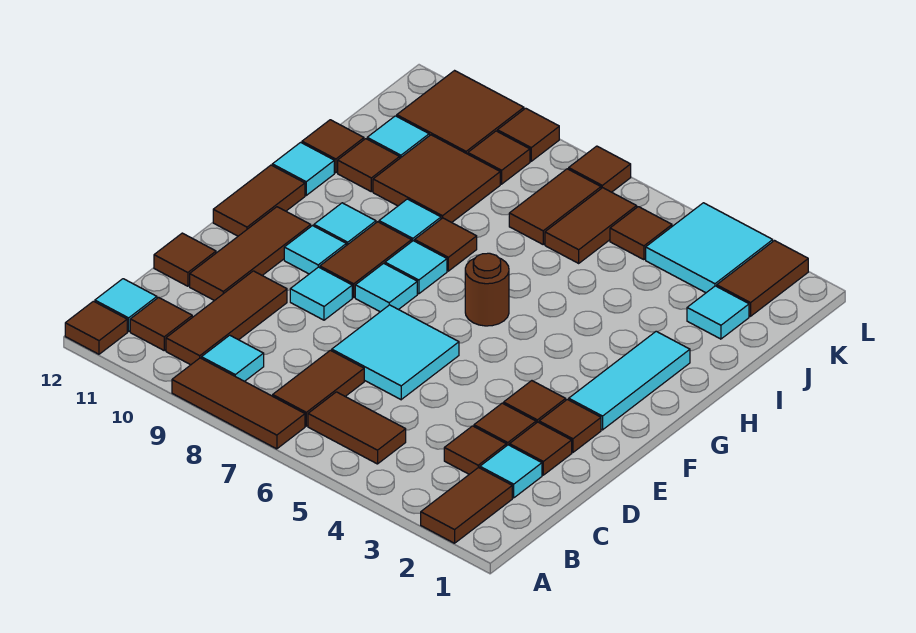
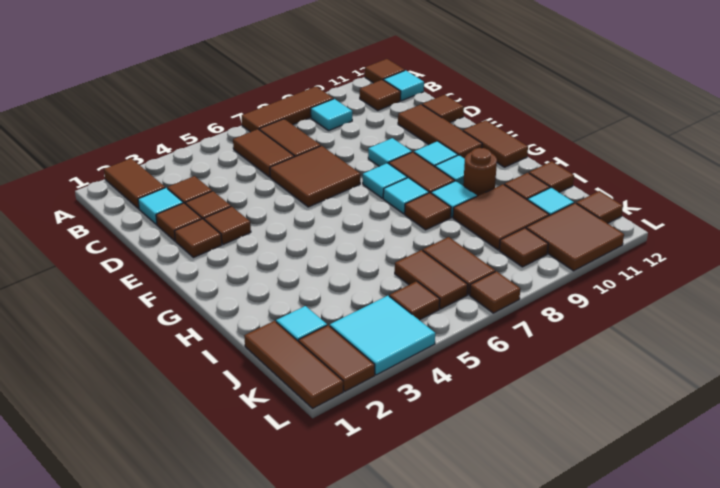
brown 1x2 tile [308,392,406,464] -> brown 1x2 tile turned to [233,129,294,177]
brown 1x3 tile [166,271,287,365] -> brown 1x3 tile moved to [244,321,343,408]
cyan 2x2 tile [332,305,459,400] -> brown 2x2 tile [270,146,360,207]
cyan 1x3 tile [569,331,690,430] -> none
brown 1x1 round brick [465,253,509,326] -> brown 1x1 round brick moved to [463,148,497,196]
cyan 1x1 tile [272,142,334,195] -> none
brown 1x1 tile [497,108,559,161] -> brown 1x1 tile moved to [576,191,623,224]

